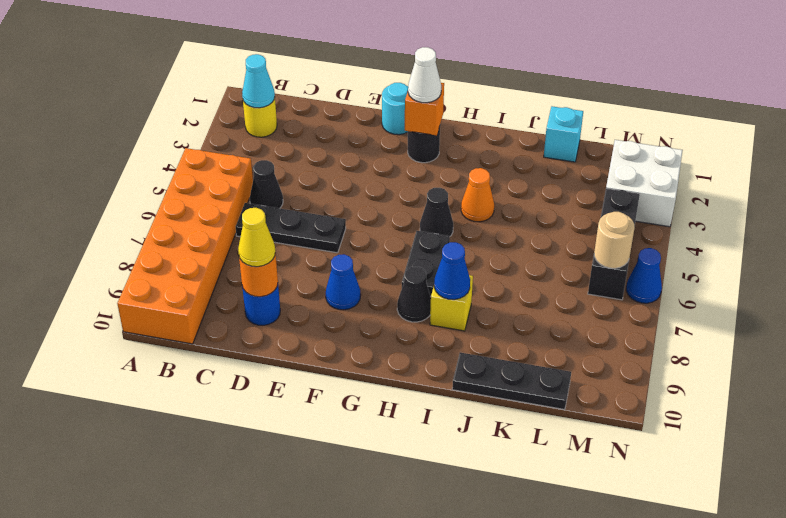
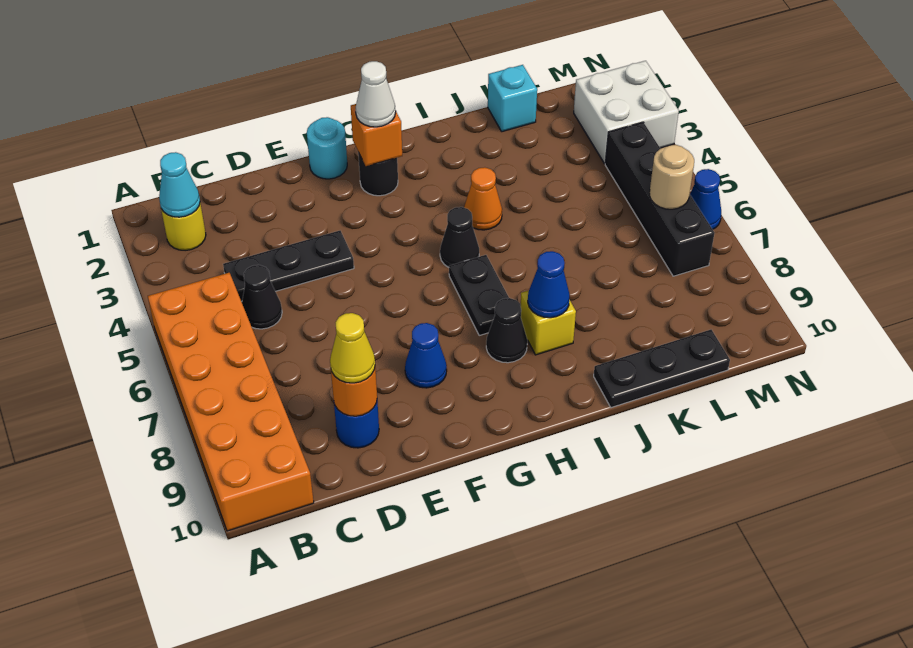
black 1x3 plate [236,203,346,253] -> black 1x3 plate moved to [223,231,354,301]
black 1x3 brick [588,188,640,300] -> black 1x4 brick [605,122,714,276]

